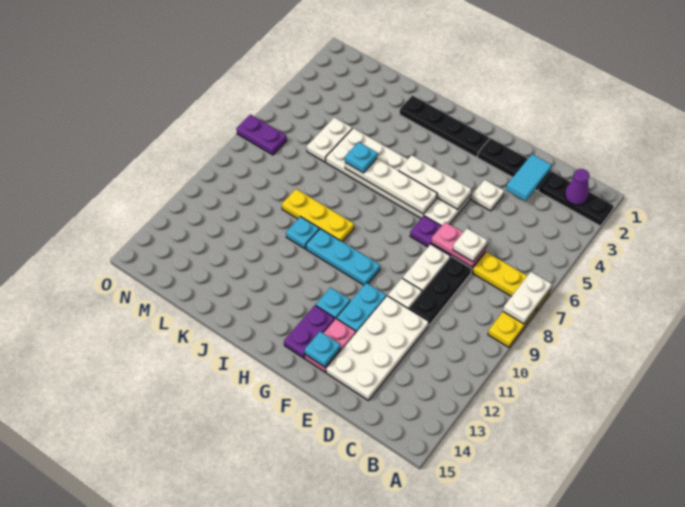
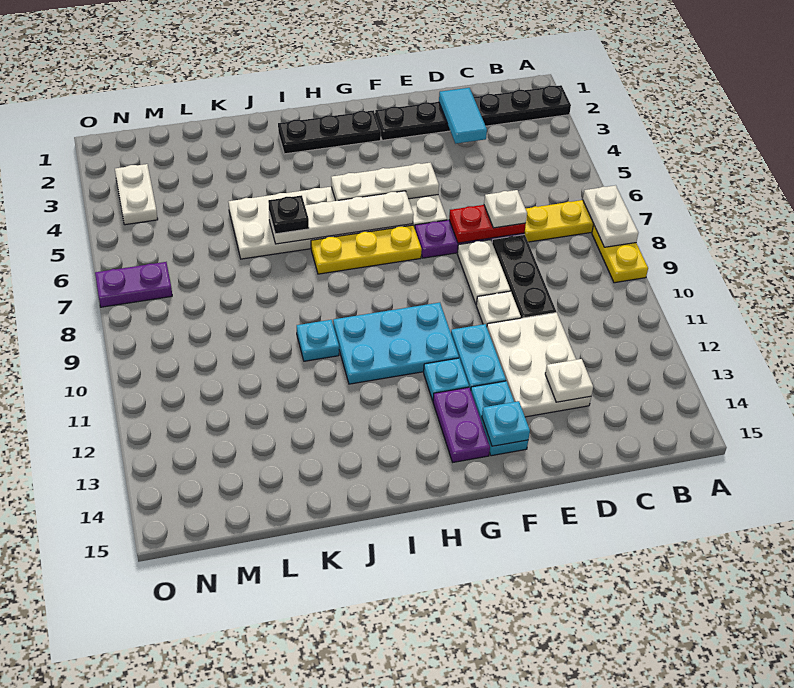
purple 1x1 cone [565,169,589,205] -> none
pink 1x2 plate [431,222,486,267] -> red 1x2 plate [449,205,526,243]
white 2x4 plate [326,296,429,401] -> white 2x3 plate [487,313,591,417]
white 1x1 plate [471,180,504,211] -> white 1x1 plate moved to [545,359,593,402]
pink 1x2 plate [305,319,356,372] -> cyan 1x2 plate [471,381,528,456]
black 1x4 plate [400,96,489,157] -> black 1x3 plate [278,110,381,154]
cyan 1x3 plate [306,229,380,285] -> cyan 2x3 plate [333,303,459,384]
yellow 1x3 plate [282,189,354,242] -> yellow 1x3 plate moved to [311,225,422,274]
cyan 1x1 plate [345,142,377,173] -> black 1x1 plate [268,195,309,234]
white 1x2 plate [307,117,352,162] -> white 1x2 plate moved to [115,164,158,225]

